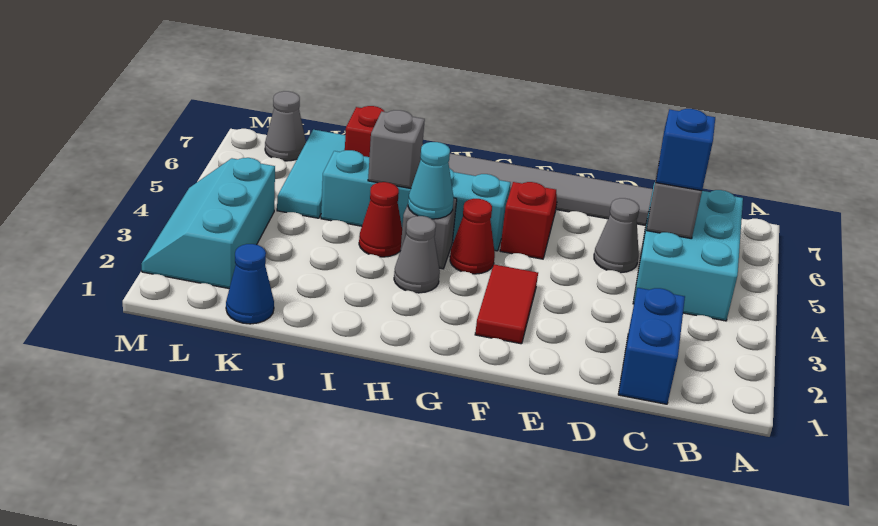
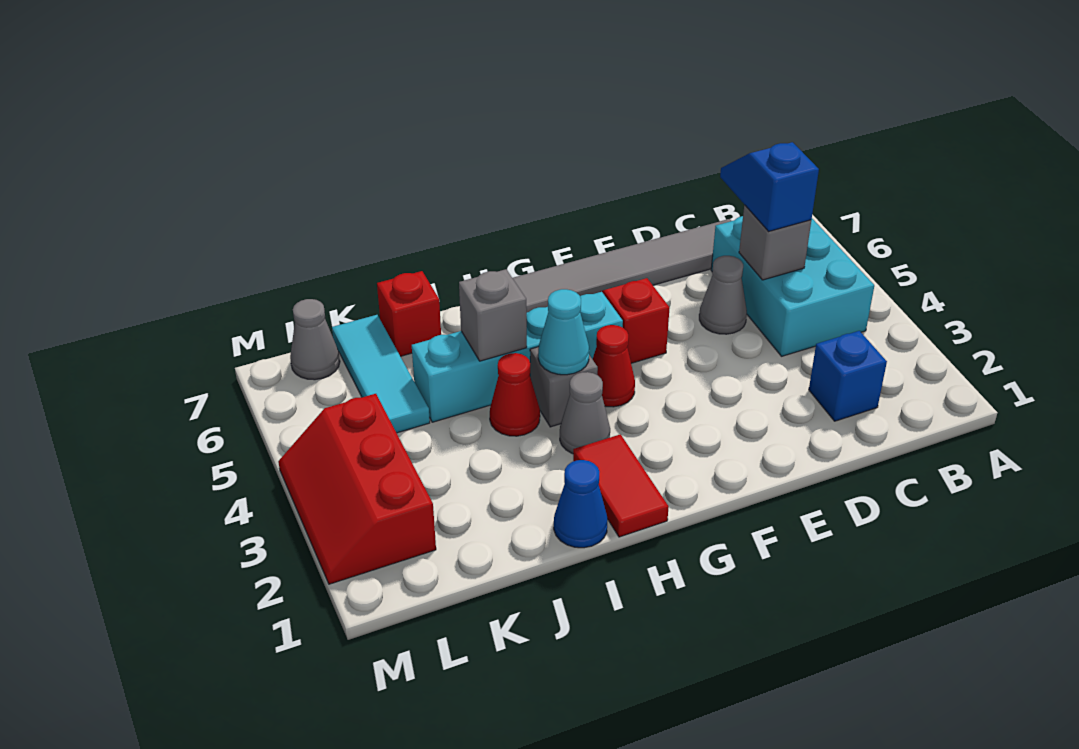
blue 1x2 brick [618,288,685,404] -> blue 1x1 brick [809,331,887,421]
red 1x2 tile [475,265,538,344] -> red 1x2 tile moved to [573,434,669,537]
blue 1x1 cone [226,244,274,324] -> blue 1x1 cone moved to [554,460,608,548]
cyan 2x3 slope [141,158,275,288] -> red 2x3 slope [278,394,436,584]

